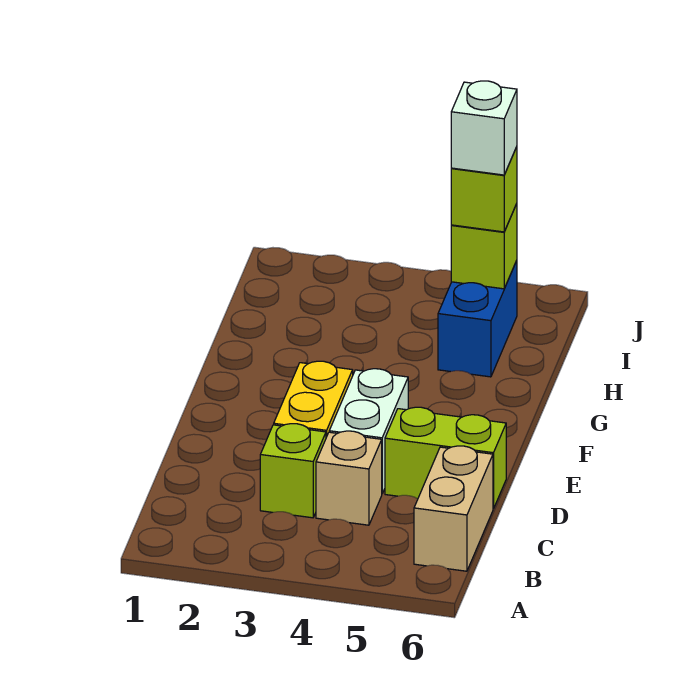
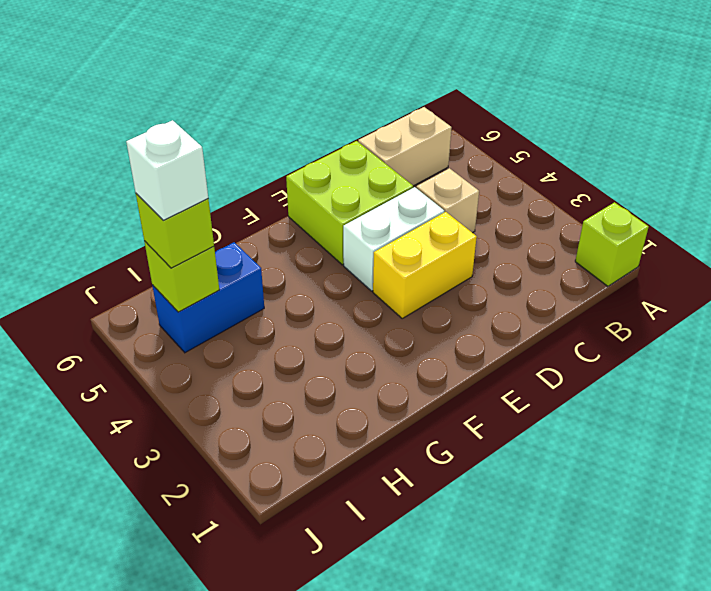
lime 1x1 brick [260,424,326,518] -> lime 1x1 brick moved to [575,202,649,286]
lime 1x2 brick [385,407,506,509] -> lime 2x2 brick [286,141,413,265]

